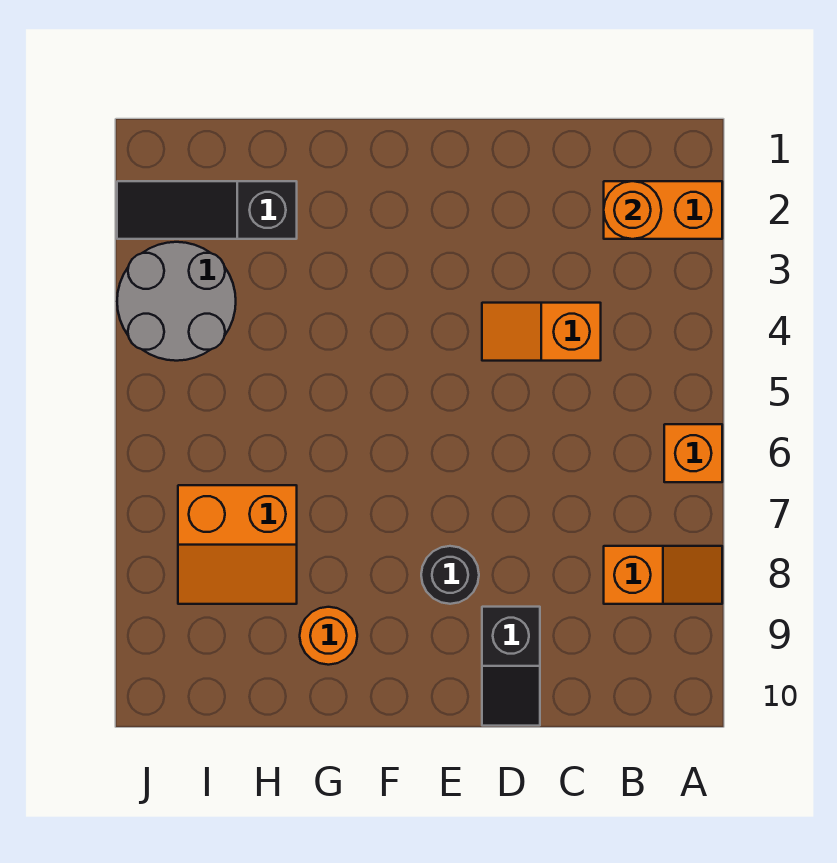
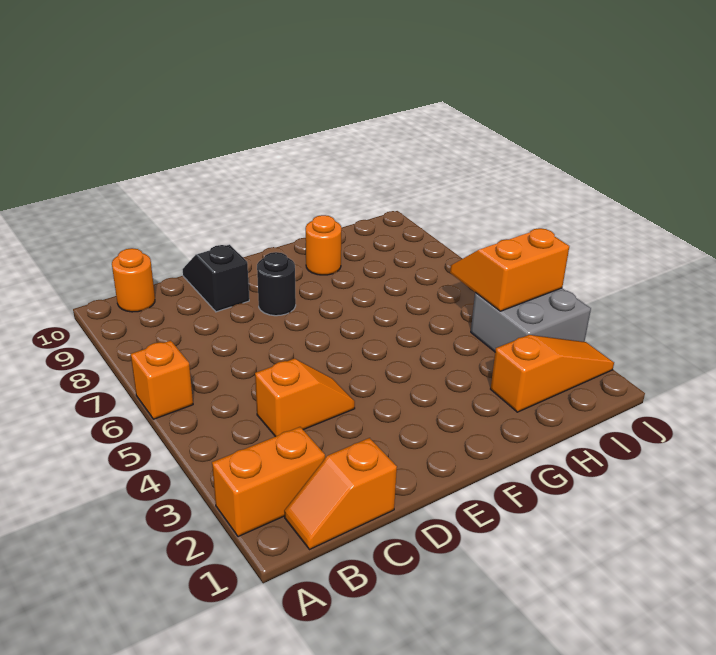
orange 1x2 slope [604,546,722,604] -> orange 1x2 slope moved to [284,438,397,550]
orange 1x1 round brick [604,181,661,239] -> orange 1x1 round brick moved to [112,248,155,312]
black 1x3 slope [117,181,297,239] -> orange 1x3 slope [491,335,614,412]
orange 2x2 slope [178,485,297,604] -> orange 2x2 slope moved to [450,228,569,311]
grey 2x2 round brick [117,242,236,361] -> grey 2x2 brick [471,288,591,352]

